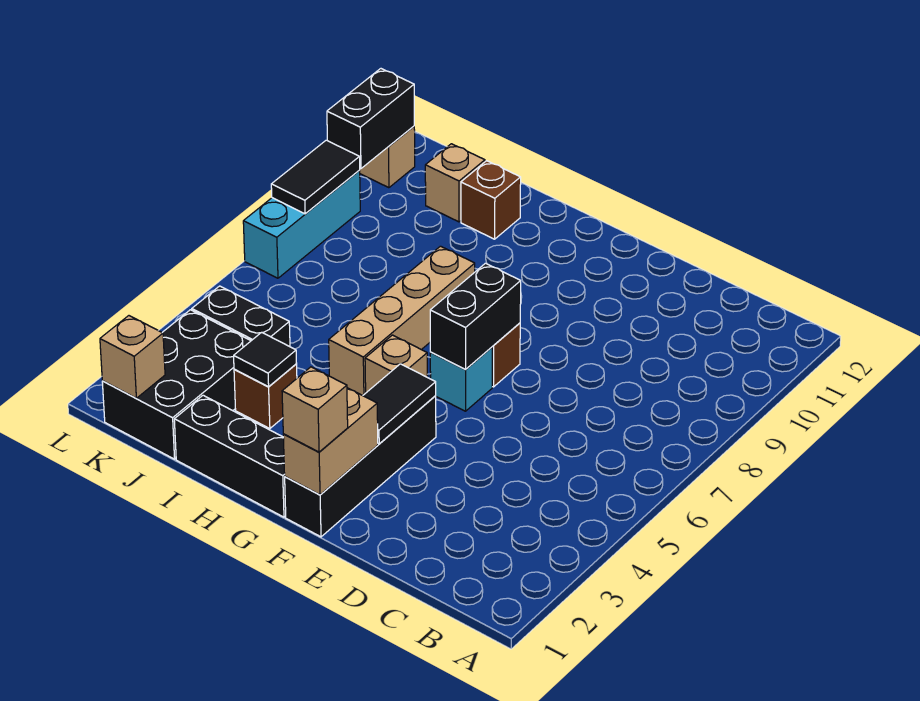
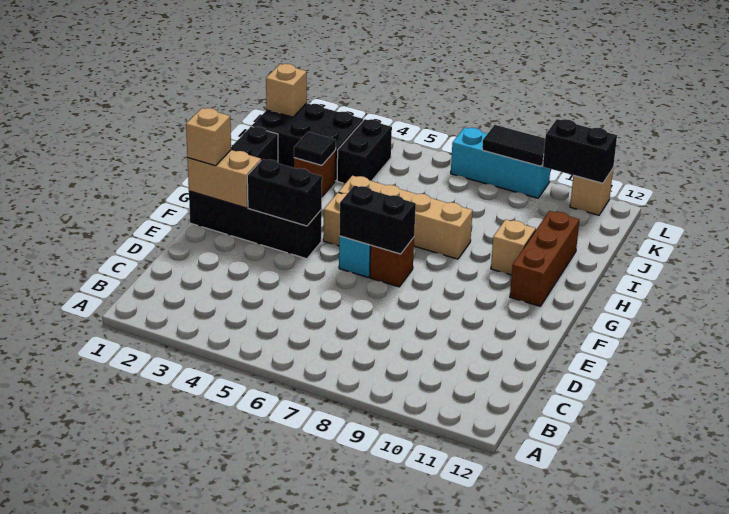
black 1x2 tile [363,364,436,444] -> black 1x2 brick [247,159,322,226]
brown 1x1 brick [461,161,521,239] -> brown 1x3 brick [510,211,579,306]
tan 1x1 brick [425,144,485,222] -> tan 1x1 brick moved to [491,219,536,275]

